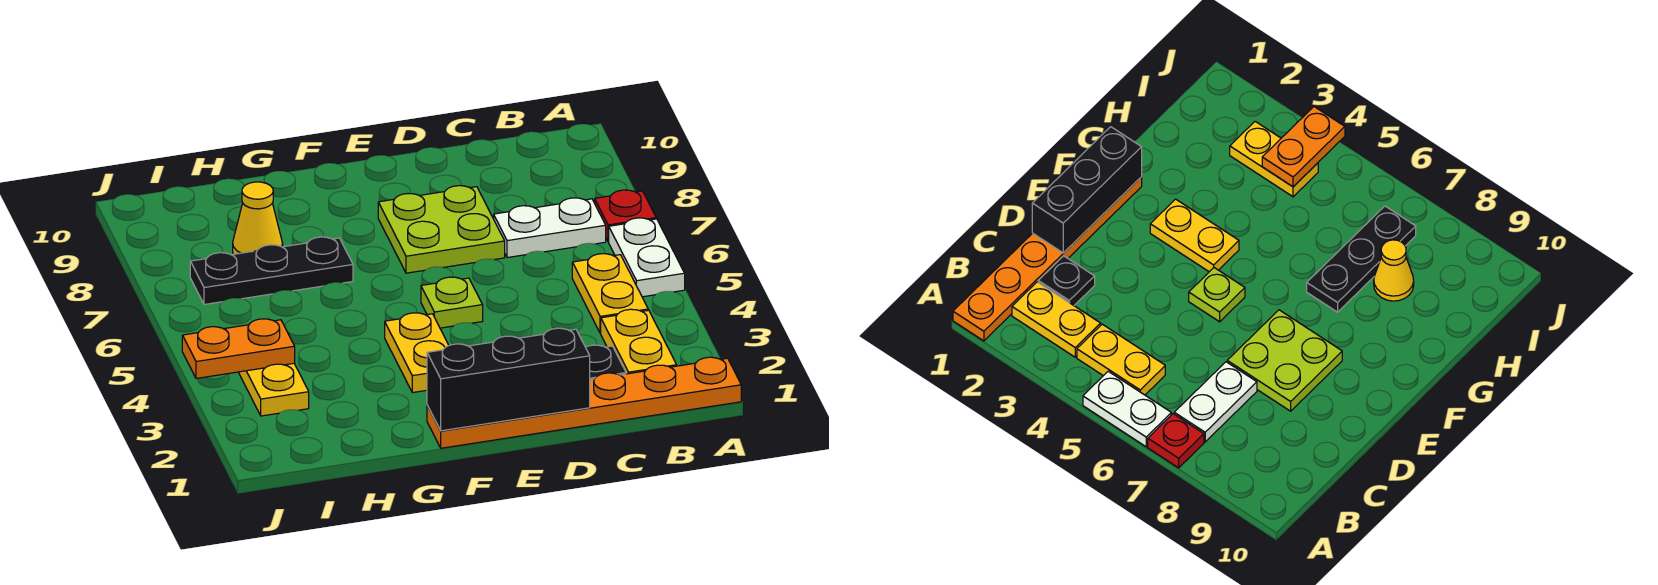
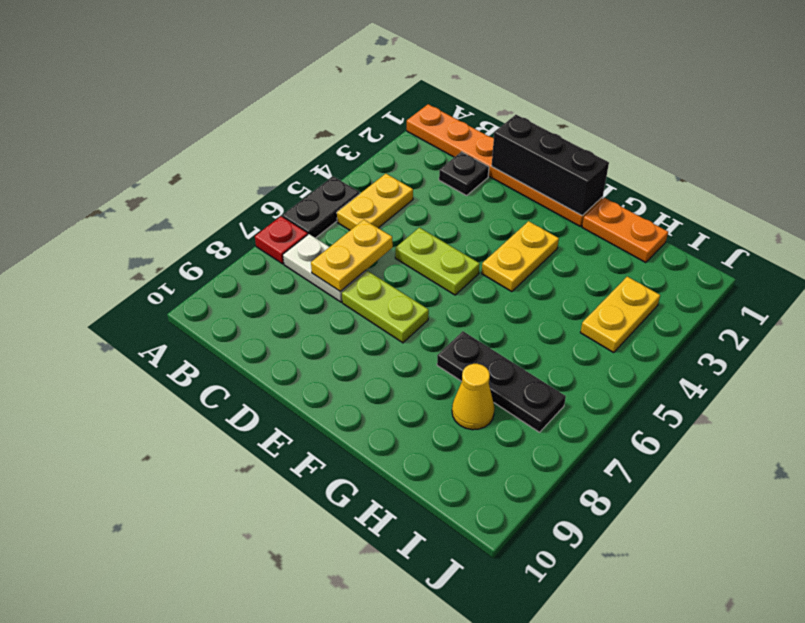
white 1x2 plate [609,218,685,297] -> black 1x2 plate [282,176,360,238]
yellow 1x2 plate [601,309,677,374] -> yellow 1x2 plate moved to [311,220,393,291]
lime 2x2 plate [378,186,505,273] -> lime 1x2 plate [342,271,429,343]
lime 1x1 plate [421,277,483,328] -> lime 1x2 plate [395,228,480,295]
orange 1x2 plate [182,319,295,378] -> orange 1x2 plate moved to [582,198,668,263]

